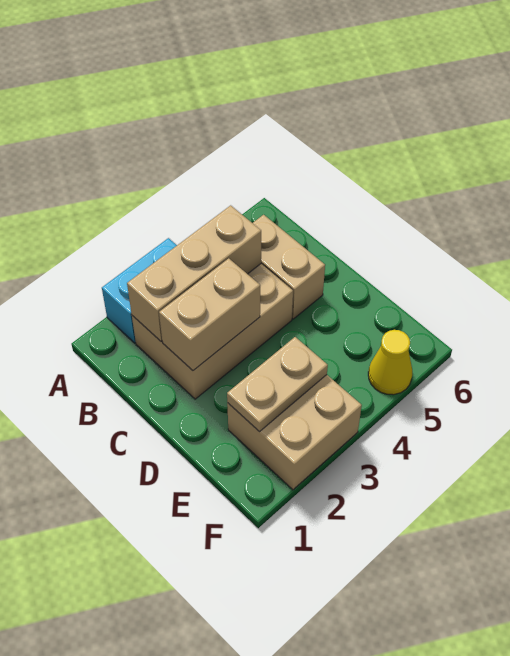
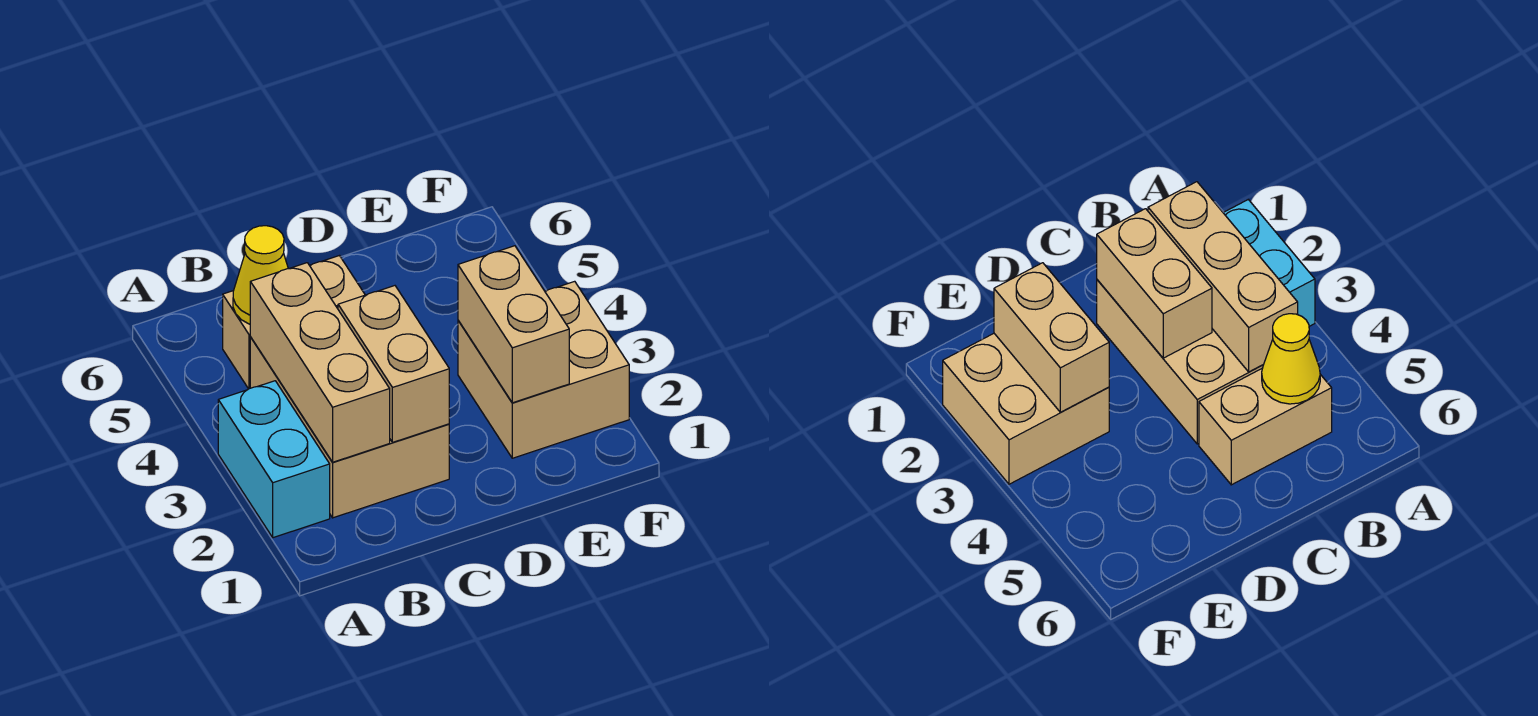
tan 1x2 plate [227,337,328,432] -> tan 1x2 brick [458,246,569,403]
yellow 1x1 cone [368,330,412,395] -> yellow 1x1 cone moved to [233,226,288,324]

